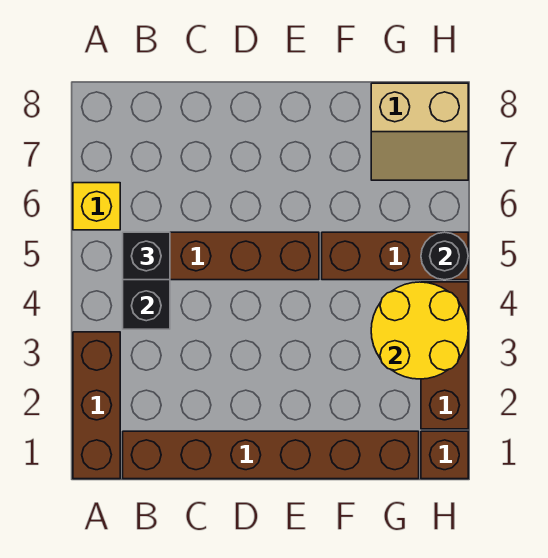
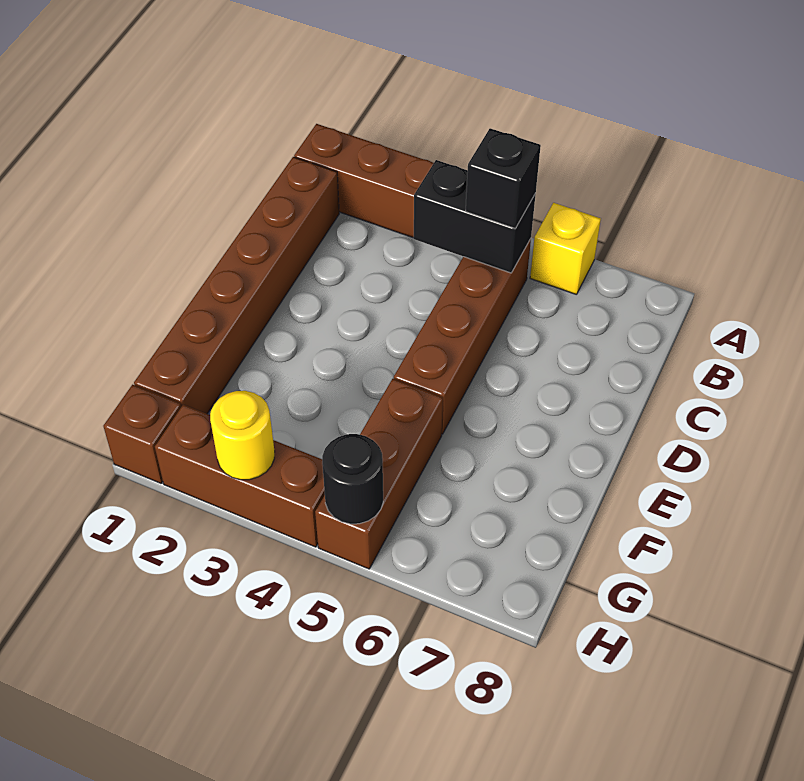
yellow 2x2 round brick [371,282,468,379] -> yellow 1x1 round brick [210,391,275,480]
tan 2x2 slope [371,83,468,180] -> none

